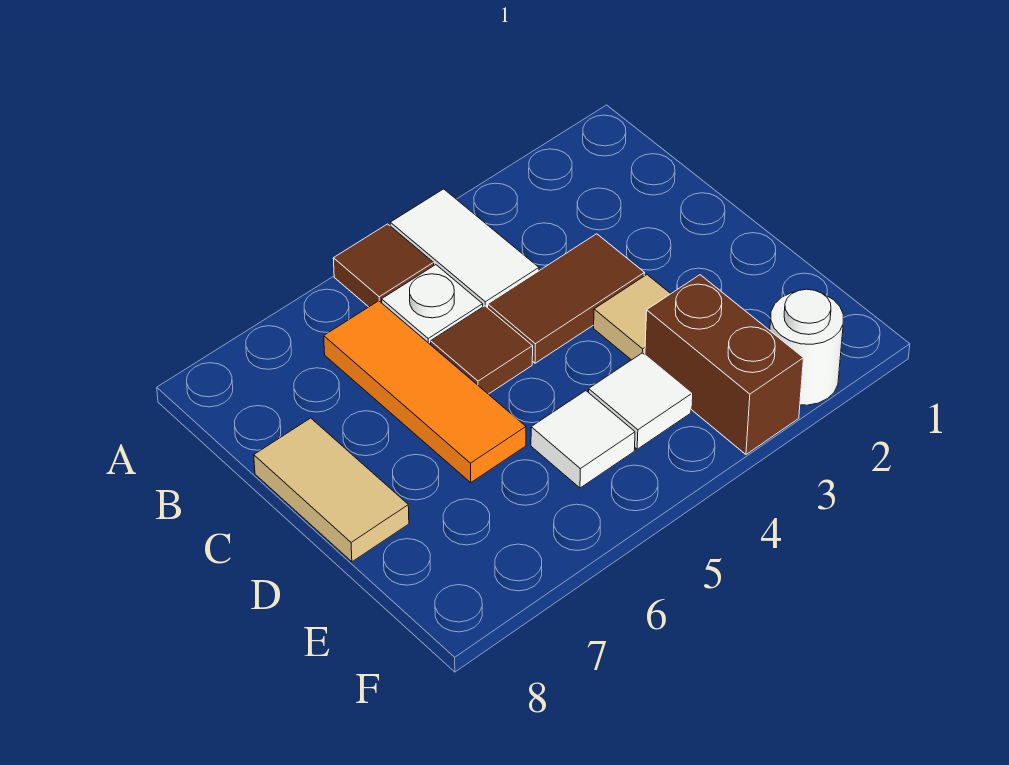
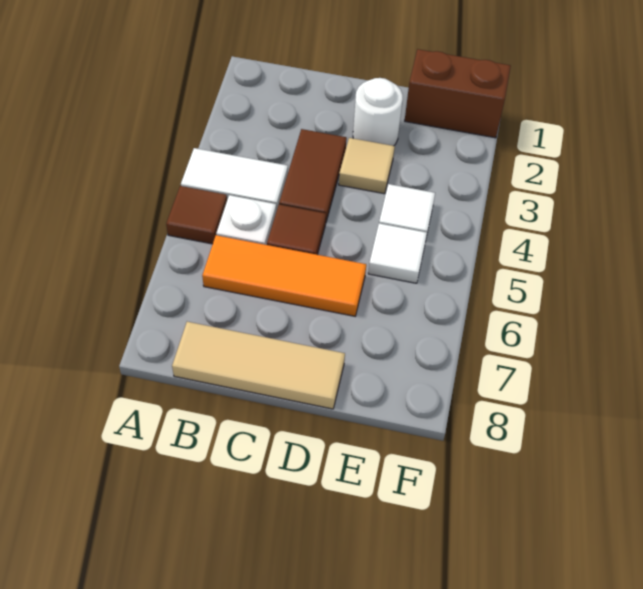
tan 1x2 tile [254,418,409,562] -> tan 1x3 tile [172,322,345,409]
brown 1x2 brick [645,275,804,454] -> brown 1x2 brick moved to [405,49,511,138]
white 1x1 round brick [770,289,843,405] -> white 1x1 round brick moved to [353,78,403,146]

